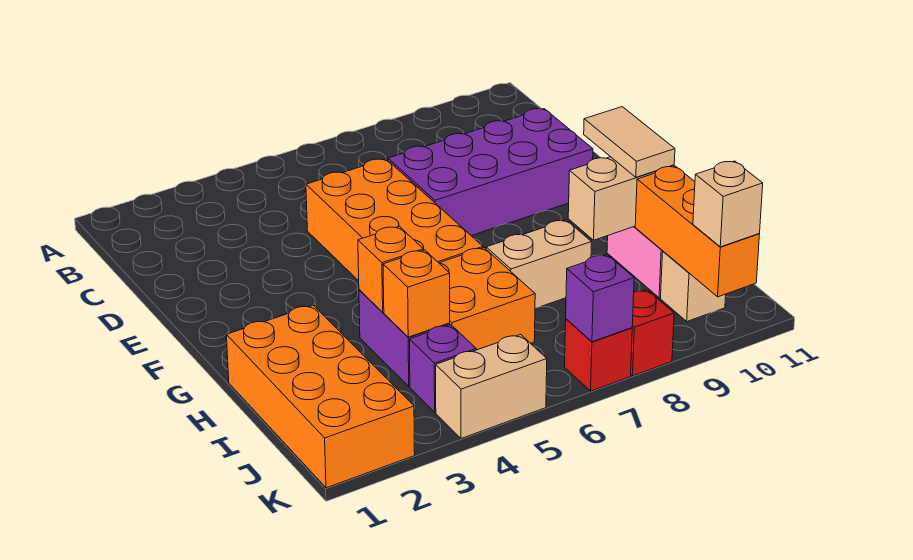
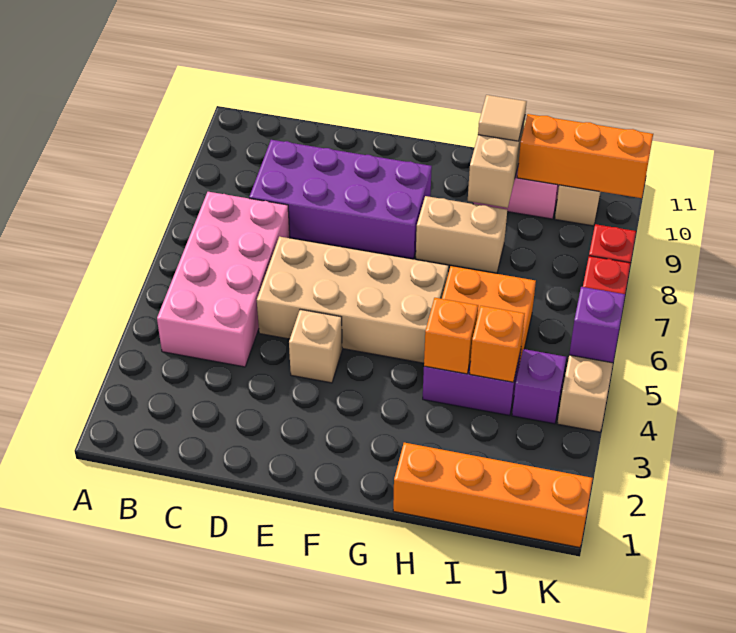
none -> pink 2x4 brick [157,192,290,367]
orange 2x4 brick [306,159,483,281] -> tan 2x4 brick [257,236,448,363]
purple 2x4 brick [388,109,593,236] -> purple 2x4 brick turned to [249,140,432,259]
tan 1x2 tile [584,107,675,177] -> tan 1x1 tile [478,95,527,141]
orange 2x4 brick [227,305,415,488] -> orange 1x4 brick [393,443,593,548]
tan 1x2 brick [486,220,592,308] -> tan 1x2 brick turned to [416,196,507,273]
purple 1x1 brick [566,255,634,342] -> purple 1x1 brick moved to [569,287,625,363]
tan 1x1 brick [693,161,763,247] -> tan 1x1 brick moved to [289,309,342,383]

